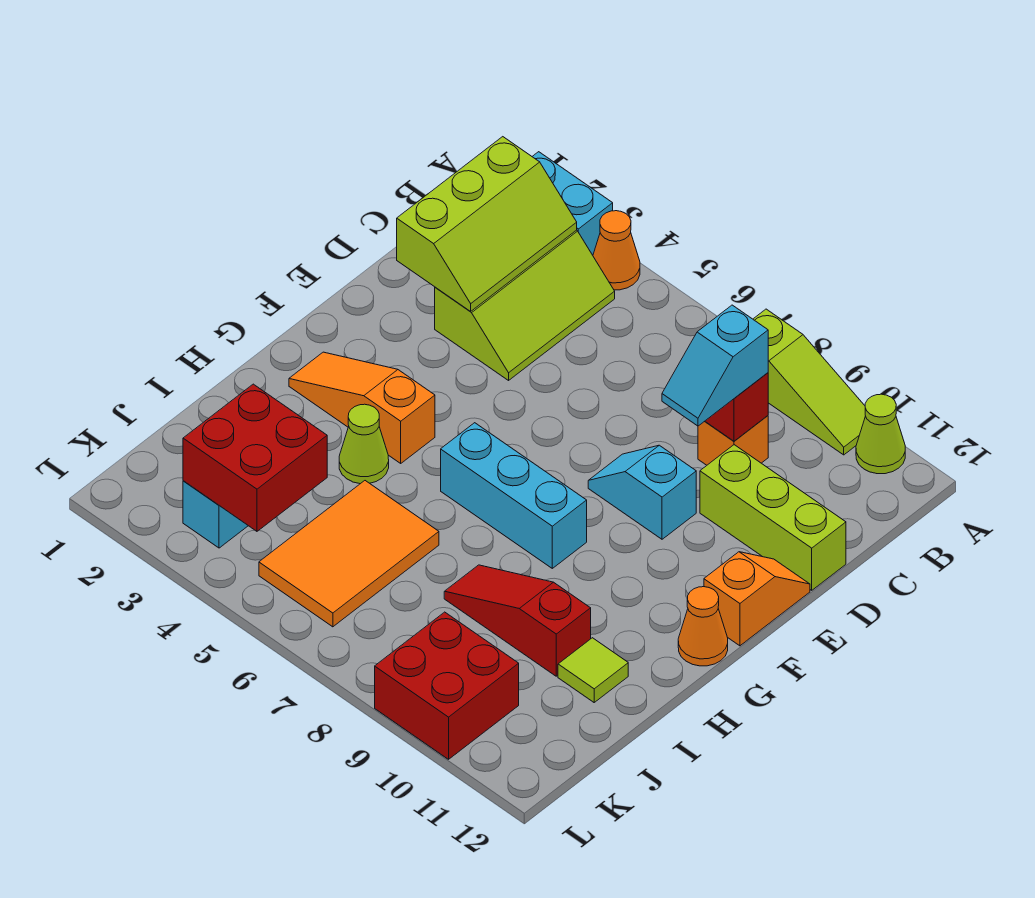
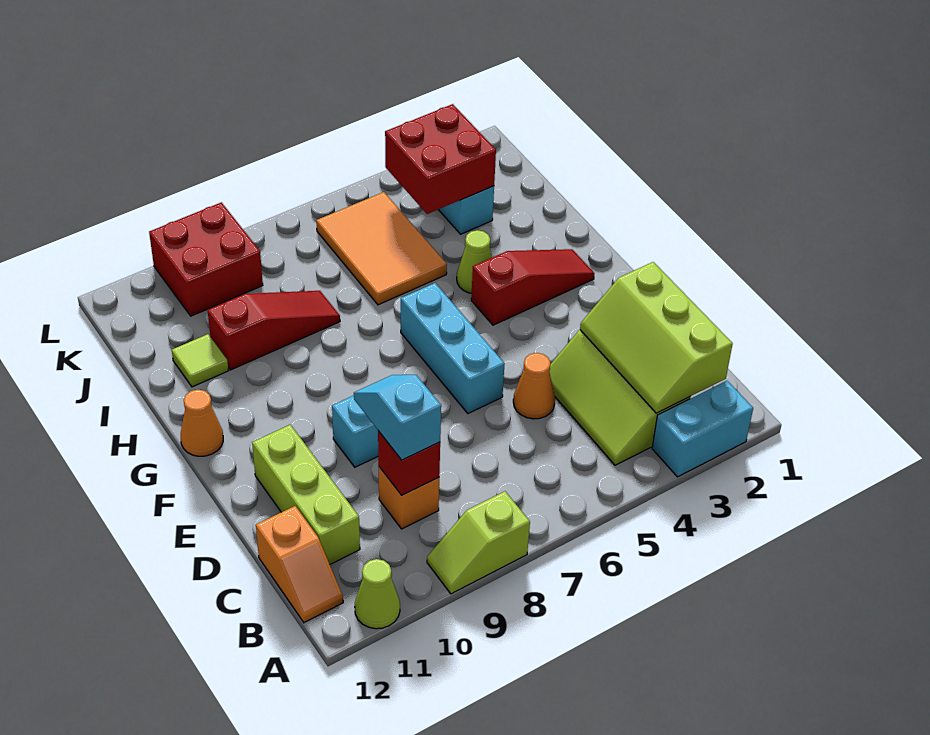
orange 1x1 cone [593,211,640,290] -> orange 1x1 cone moved to [513,353,555,419]
lime 1x3 slope [753,309,865,455] -> lime 1x2 slope [427,491,530,594]
lime 1x3 brick [700,445,846,590] -> lime 1x3 brick turned to [252,425,360,564]
orange 1x2 slope [704,552,810,646] -> orange 1x2 slope moved to [256,506,343,622]
orange 1x3 slope [289,352,435,463] -> red 1x3 slope [471,249,594,325]
cyan 1x3 brick [441,423,587,568] -> cyan 1x3 brick turned to [401,283,505,413]

